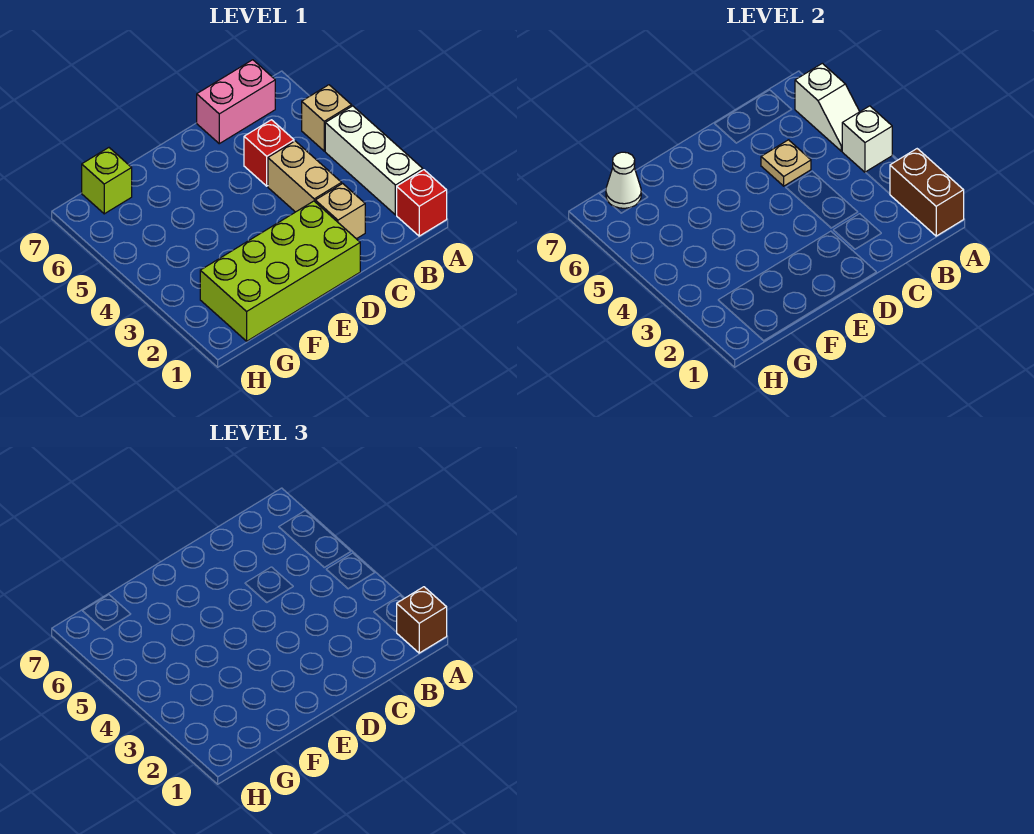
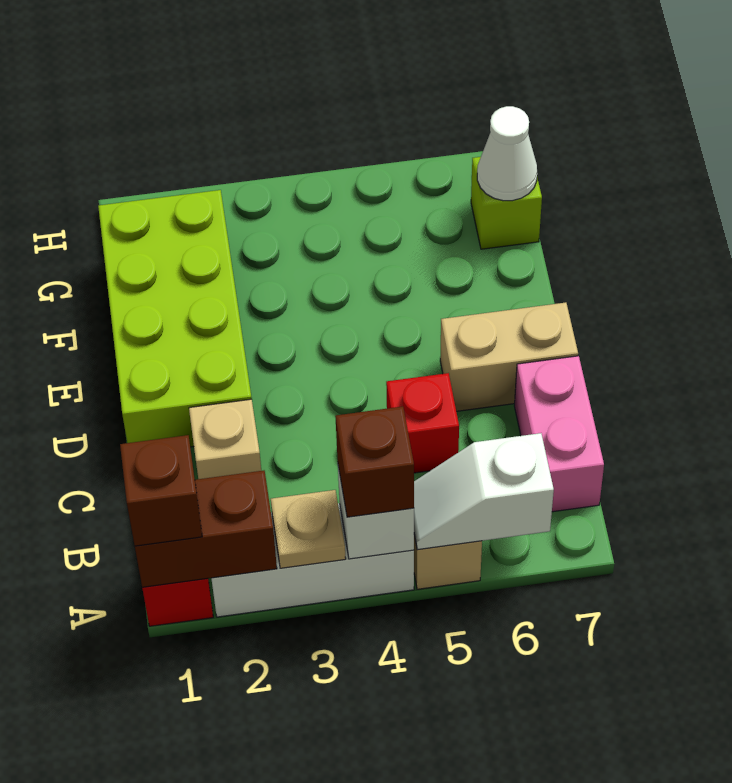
none -> brown 1x1 brick [335,406,414,517]
tan 1x2 brick [268,141,342,212] -> tan 1x2 brick moved to [440,302,578,411]
tan 1x1 plate [761,140,811,186] -> tan 1x1 plate moved to [271,490,346,568]

